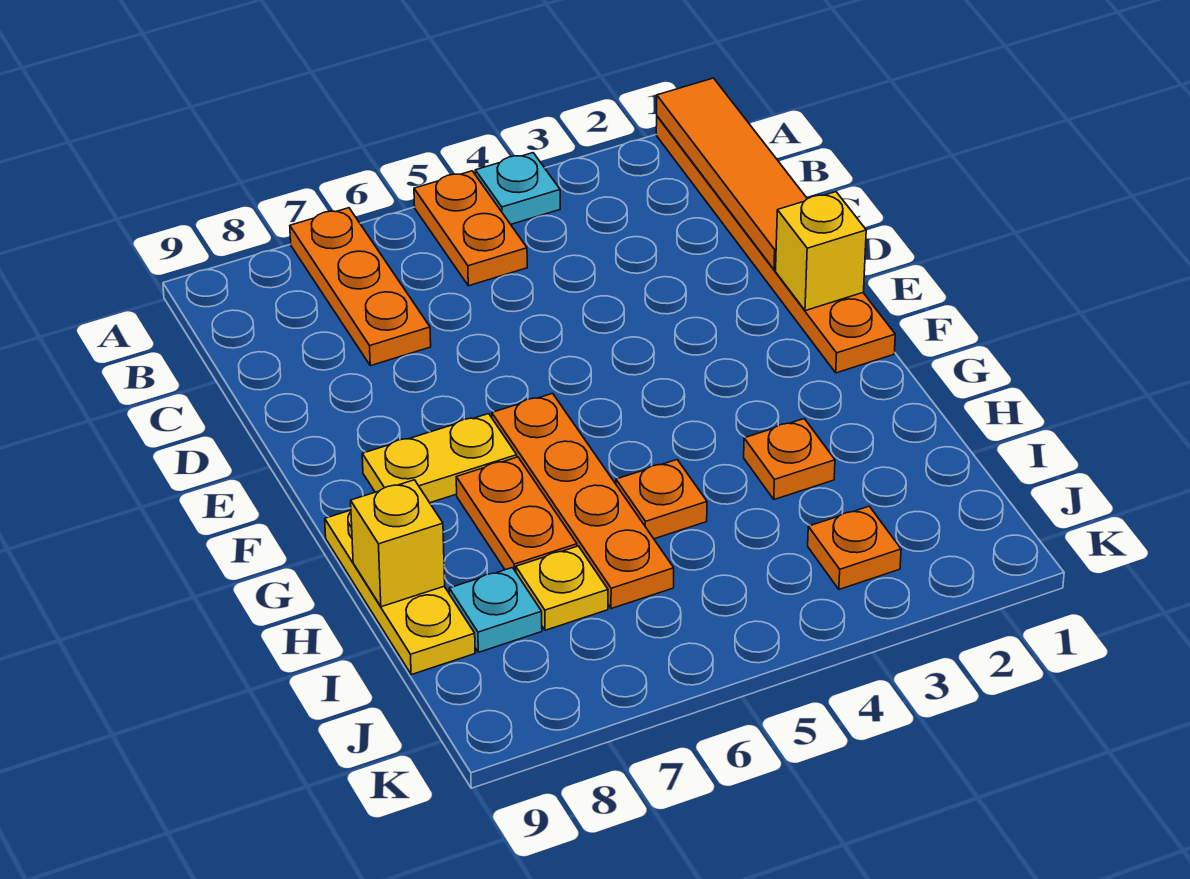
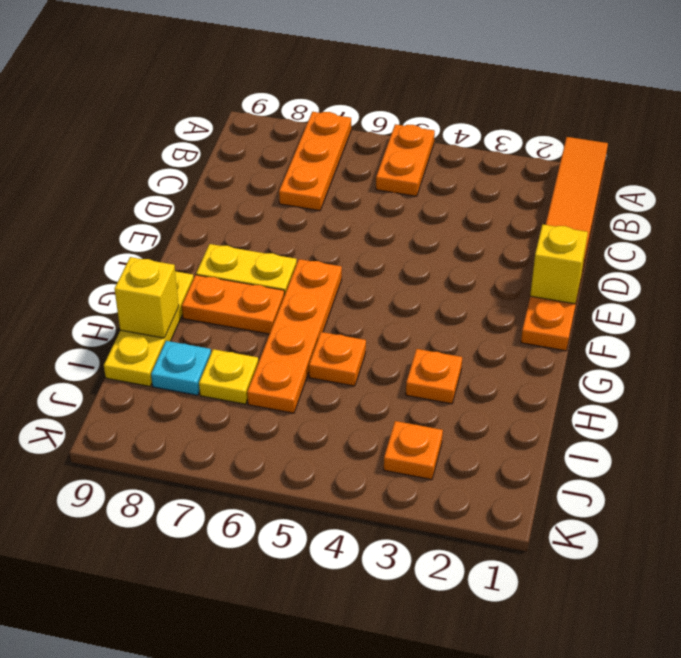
cyan 1x1 plate [475,153,560,224] -> none
orange 1x2 plate [456,457,577,572] -> orange 1x2 plate turned to [182,275,284,334]

